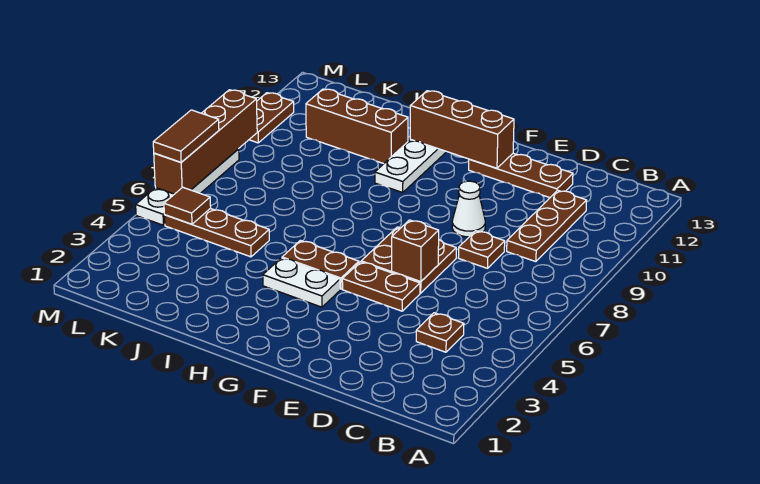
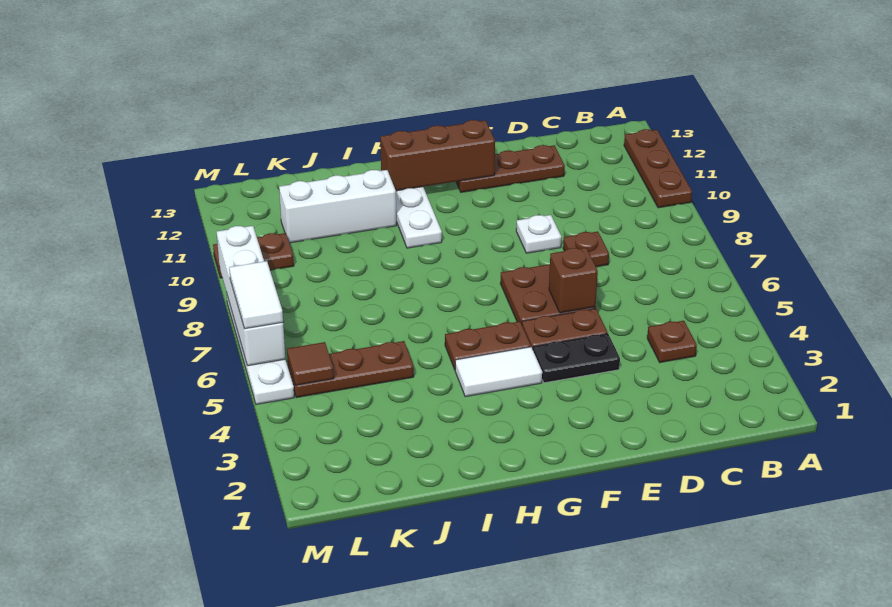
brown 1x3 plate [507,190,587,262] -> brown 1x3 plate moved to [624,129,692,208]
none -> black 1x2 plate [533,334,620,383]
white 1x1 cone [452,181,485,237] -> white 1x1 plate [516,215,561,253]
white 1x2 plate [263,258,340,307] -> white 1x2 tile [455,347,542,397]
brown 1x3 brick [306,89,408,164] -> white 1x3 brick [279,170,396,243]
brown 1x4 brick [154,90,257,194] -> white 1x4 brick [217,226,285,366]
brown 1x2 tile [153,110,219,162] -> white 1x2 tile [229,261,283,329]
brown 1x2 plate [249,93,294,143] -> brown 1x2 plate turned to [213,233,294,278]

